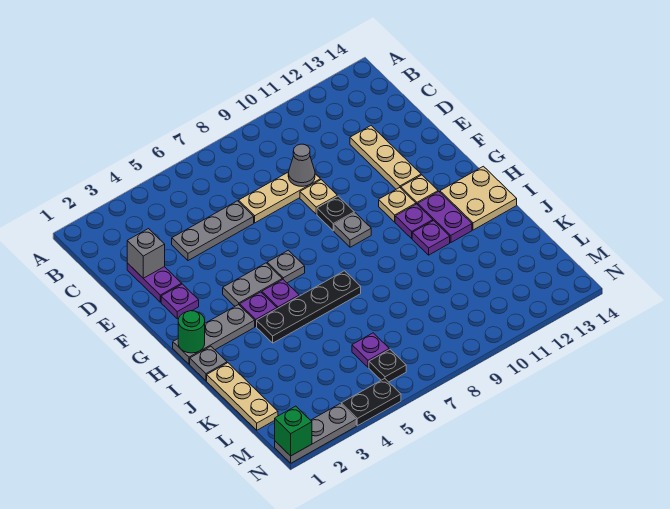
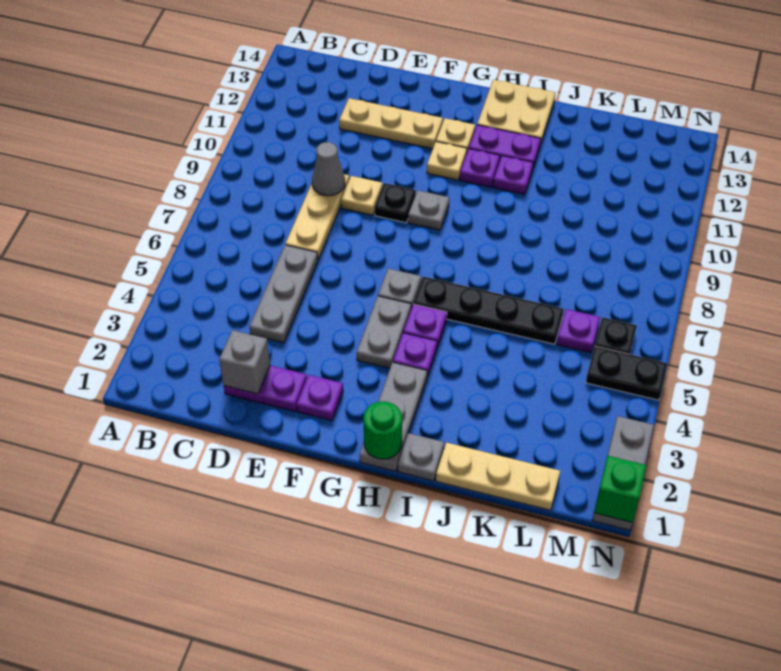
black 1x4 plate [257,271,361,343] -> black 1x4 plate turned to [413,276,564,344]
black 1x2 plate [341,379,401,426] -> black 1x2 plate turned to [586,346,667,400]

